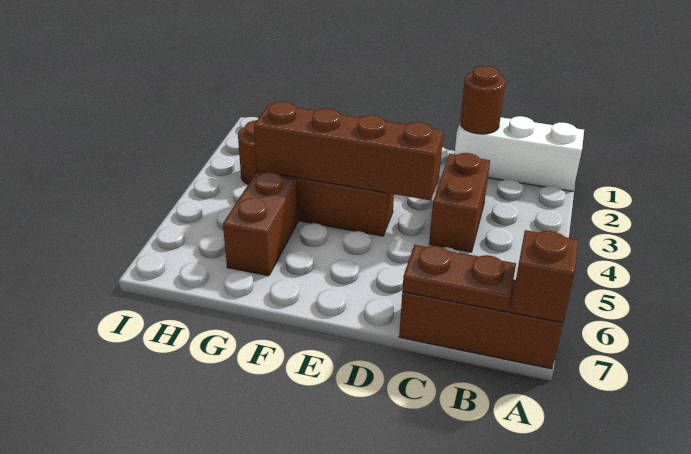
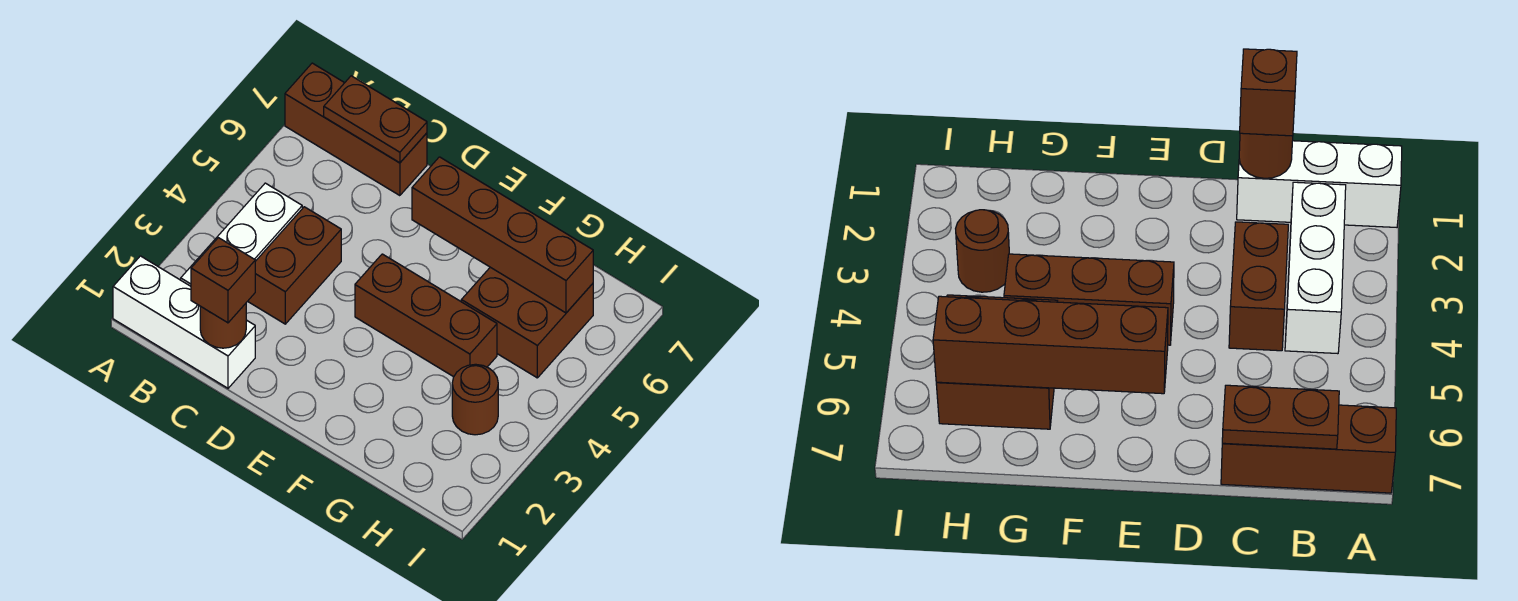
brown 1x1 brick [510,230,578,323] -> brown 1x1 brick moved to [191,238,255,323]
none -> white 1x3 brick [181,183,302,286]
brown 1x4 brick [254,102,443,200] -> brown 1x4 brick moved to [412,157,593,313]
brown 1x2 brick [223,172,298,276] -> brown 2x2 brick [461,267,593,378]

